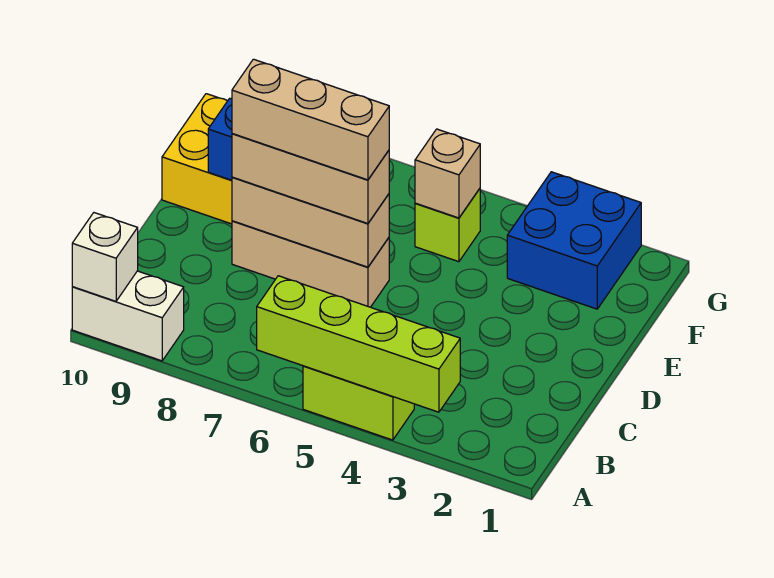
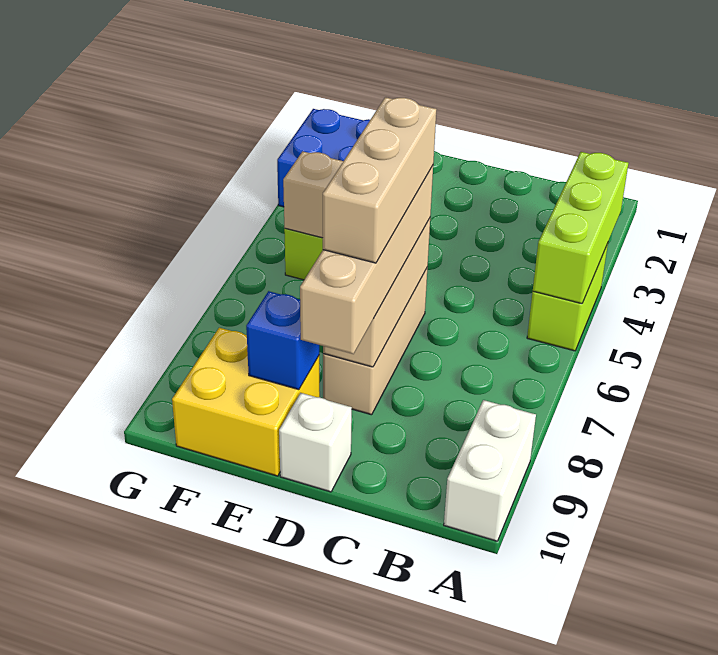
lime 1x4 brick [257,276,460,412] -> lime 1x3 brick [533,152,628,304]
white 1x1 brick [72,213,138,301] -> white 1x1 brick moved to [279,393,352,492]
tan 1x3 brick [232,134,389,224] -> tan 1x4 brick [300,166,433,354]

